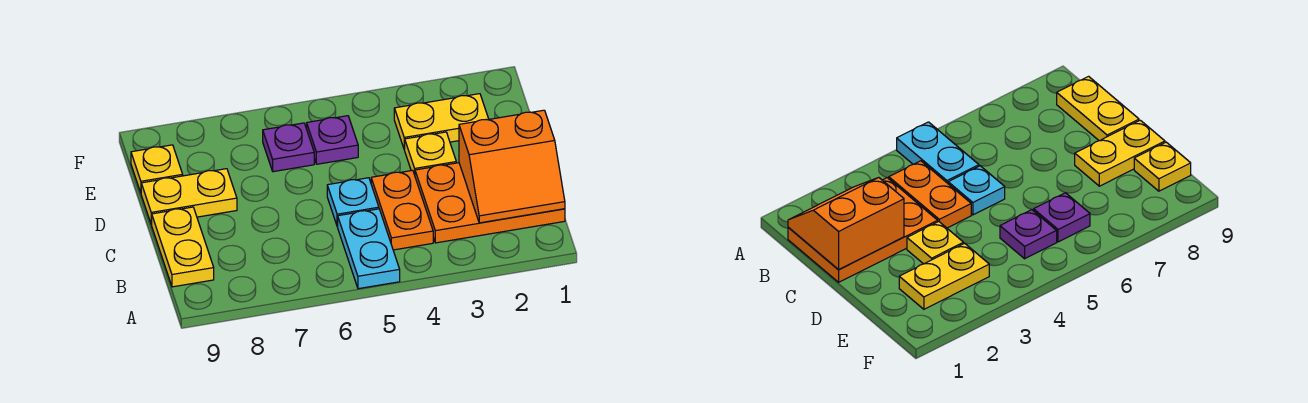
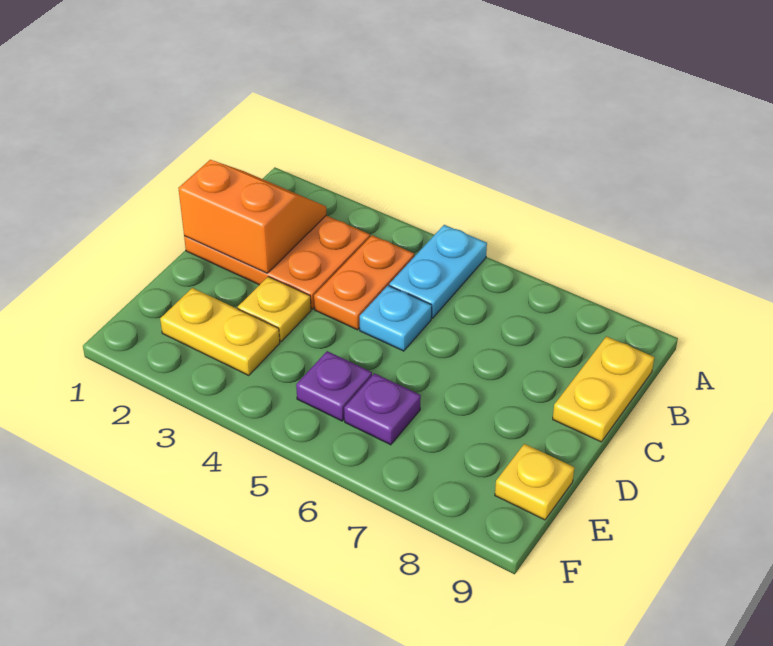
yellow 1x2 plate [141,169,237,224] -> none

